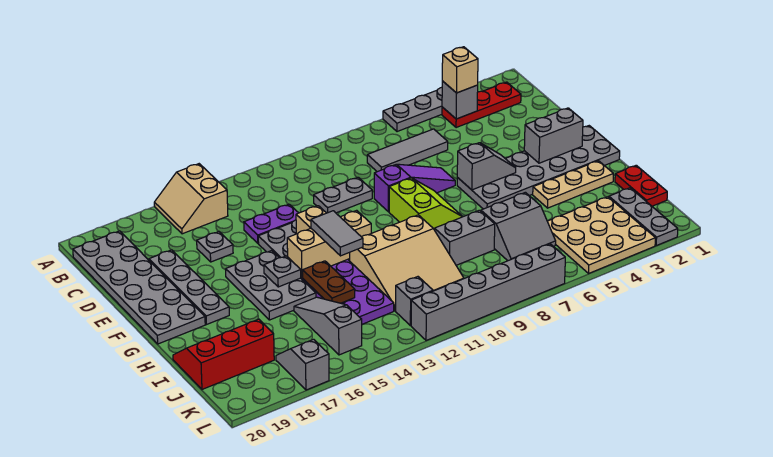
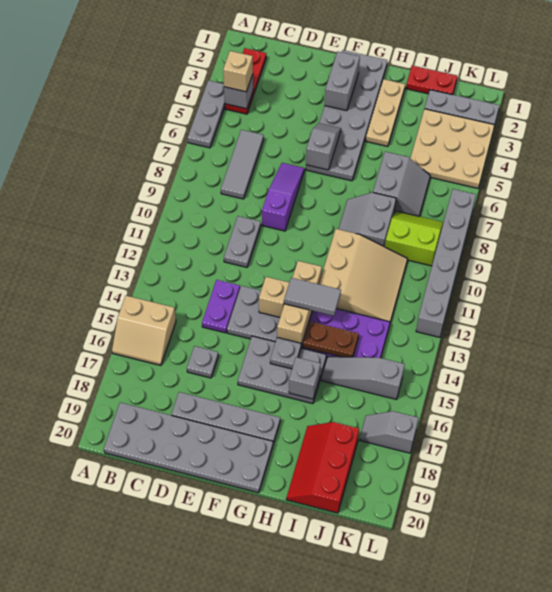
lime 2x2 slope [389,178,463,229] -> lime 2x2 slope moved to [385,211,443,266]
grey 1x1 brick [396,277,433,326] -> grey 1x1 brick moved to [289,357,320,399]

